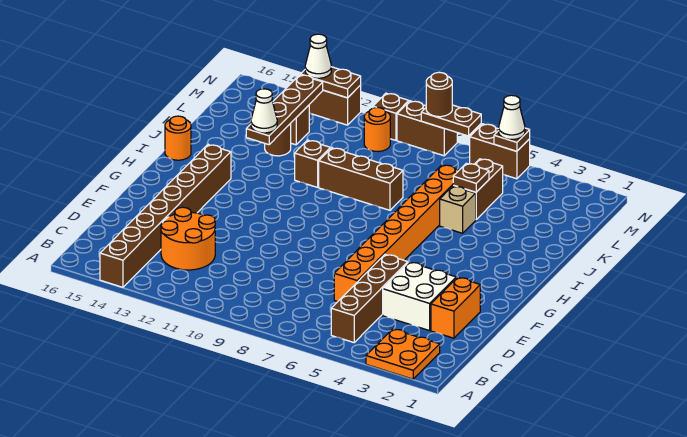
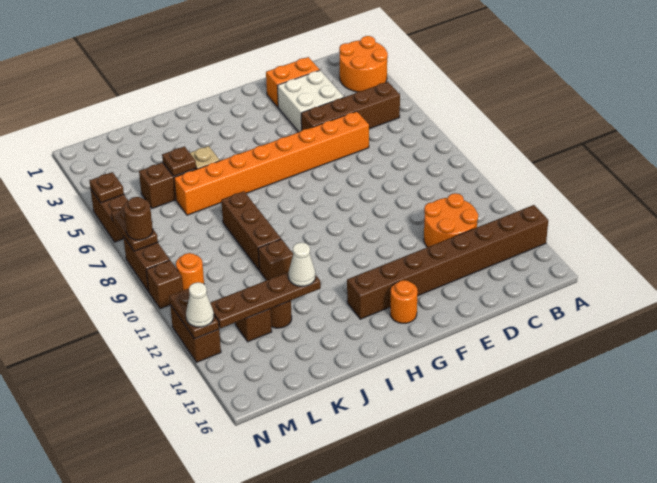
orange 2x2 plate [366,329,440,379] -> orange 2x2 round brick [339,36,388,92]
orange 1x1 round brick [165,116,191,160] -> orange 1x1 round brick moved to [390,280,418,323]
white 1x1 cone [499,95,525,139] -> none

